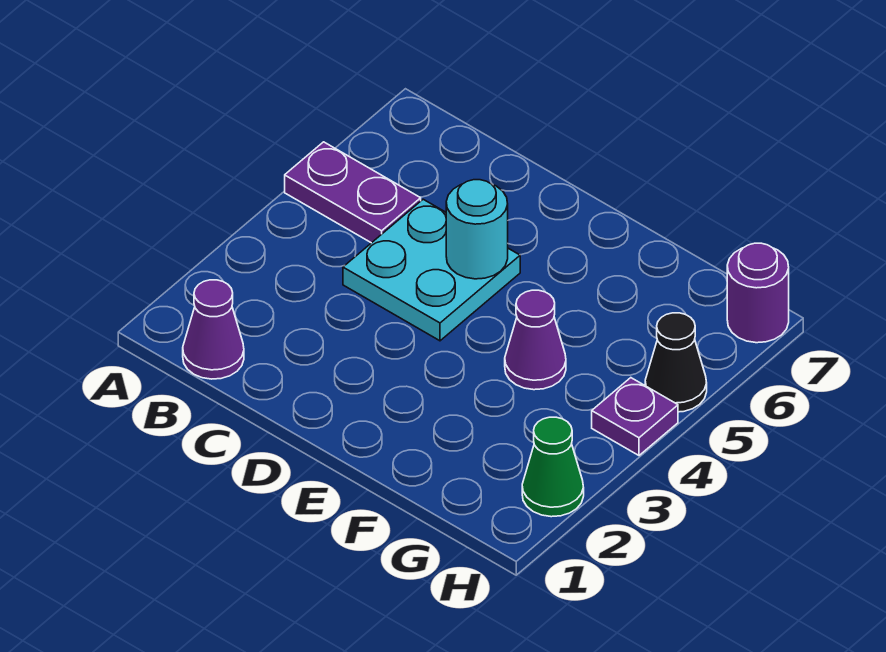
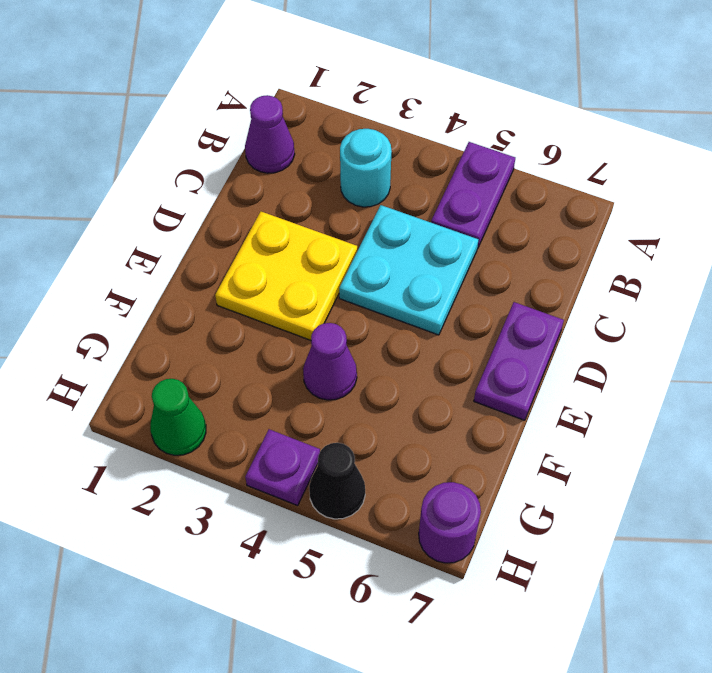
none -> yellow 2x2 plate [215,212,357,340]
cyan 1x1 round brick [446,180,508,279] -> cyan 1x1 round brick moved to [340,129,392,207]
none -> purple 1x2 plate [474,302,564,420]

